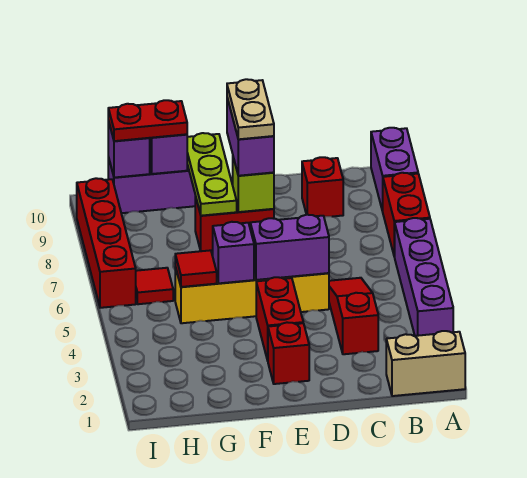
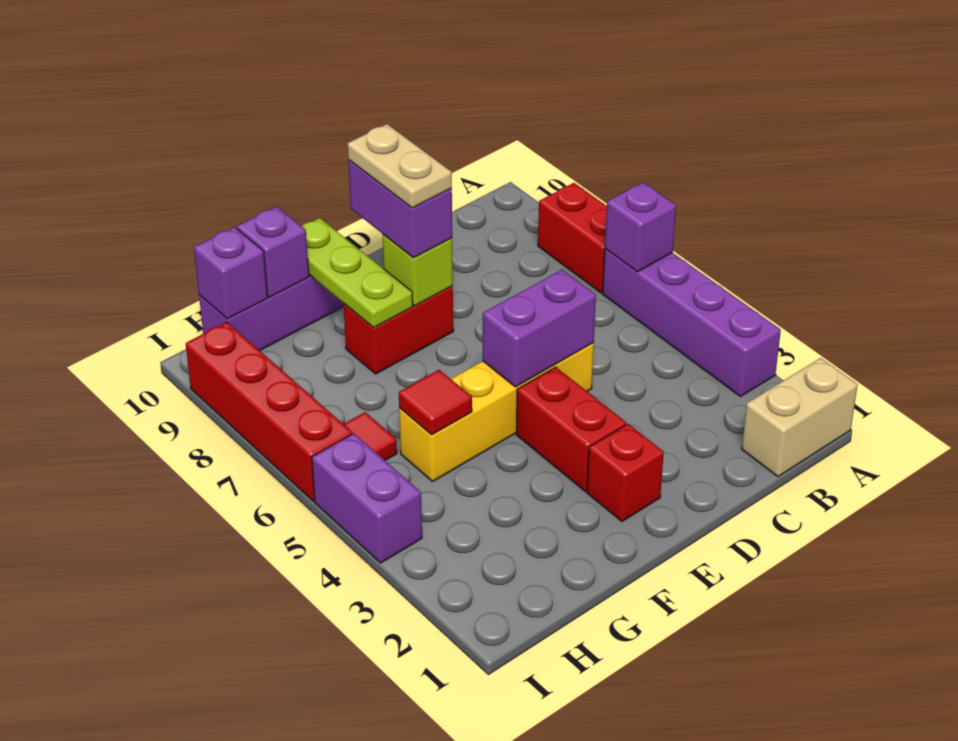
purple 1x2 brick [371,128,418,211] -> purple 1x2 brick moved to [312,433,422,563]
red 1x3 slope [329,278,378,354] -> none
red 1x1 brick [302,157,343,217] -> none
purple 1x1 brick [213,222,254,283] -> purple 1x1 brick moved to [605,182,676,272]
red 1x2 plate [108,100,187,141] -> none

